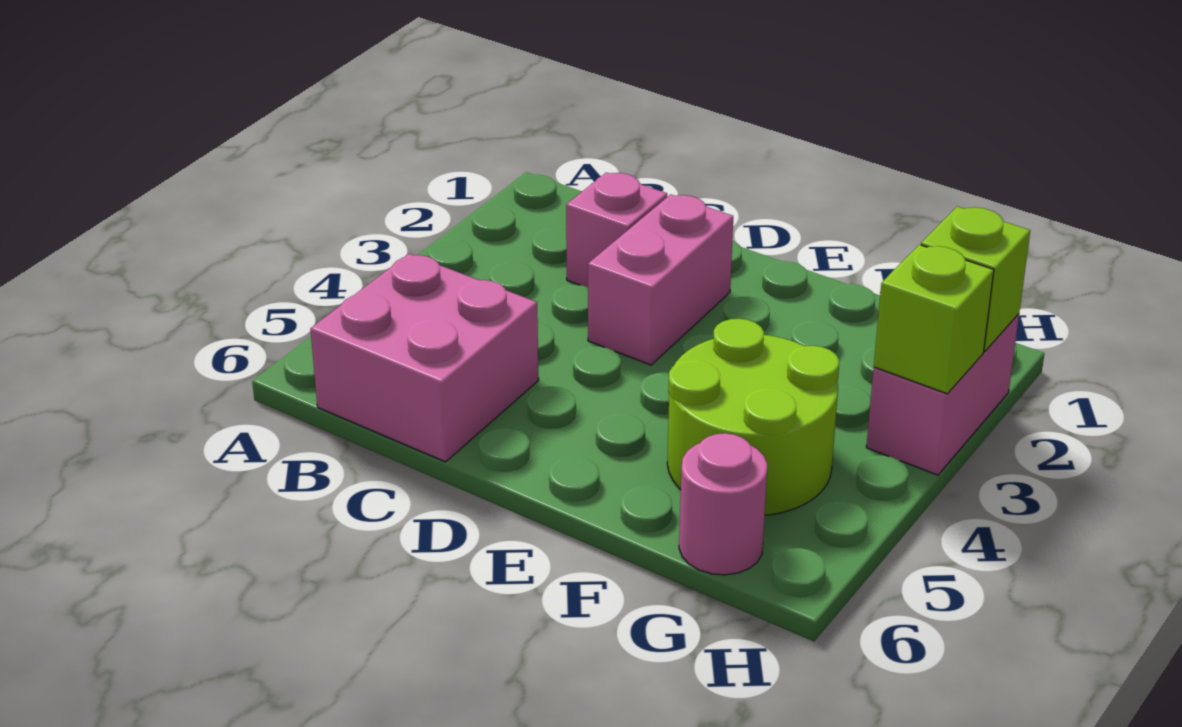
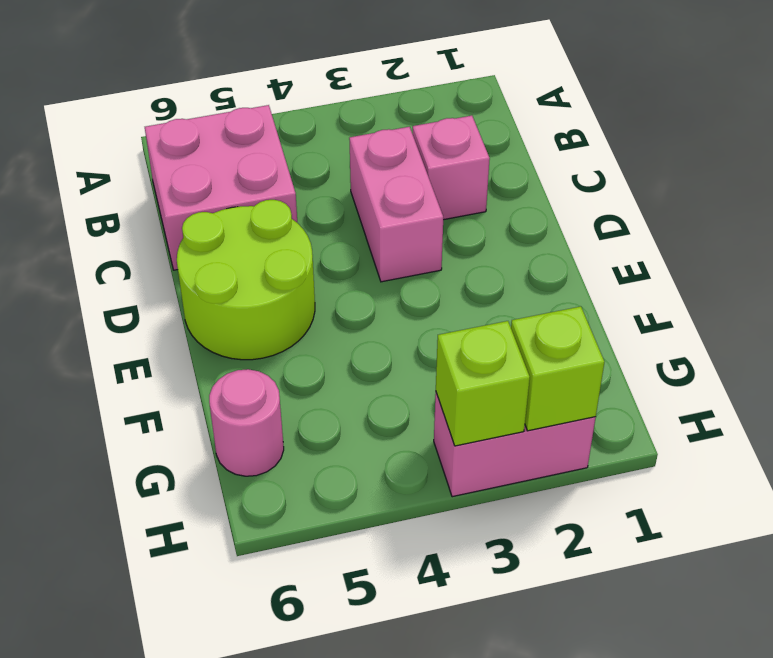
pink 1x2 brick [588,194,733,365] -> pink 1x2 brick turned to [349,127,443,282]
lime 2x2 round brick [667,319,839,515] -> lime 2x2 round brick moved to [177,200,315,360]

